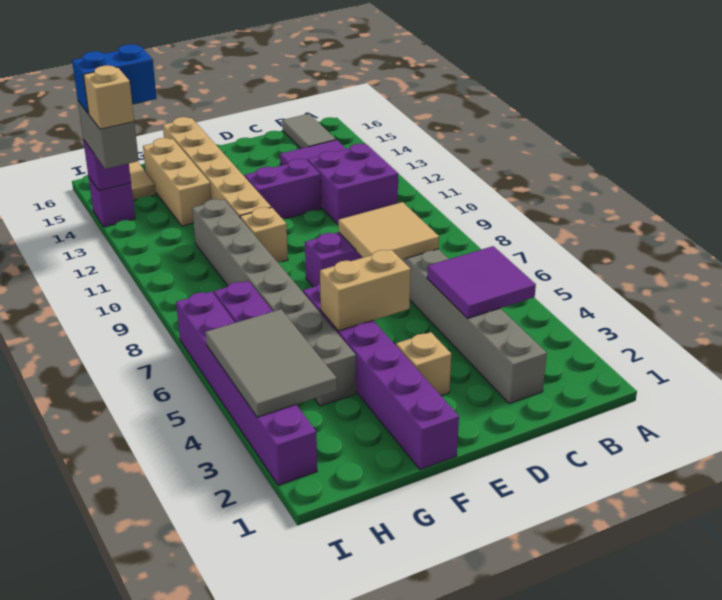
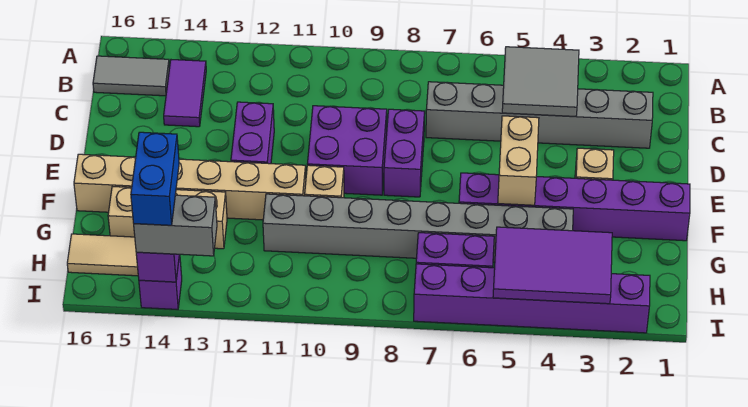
purple 2x2 tile [427,246,536,318] -> grey 2x2 tile [502,47,579,117]
purple 2x2 brick [308,143,398,224] -> purple 2x2 brick moved to [307,106,387,195]
tan 2x2 tile [338,202,439,260] -> none
grey 2x3 tile [205,309,337,417] -> purple 2x3 tile [493,227,612,304]
tan 1x1 brick [84,65,134,129] -> none

